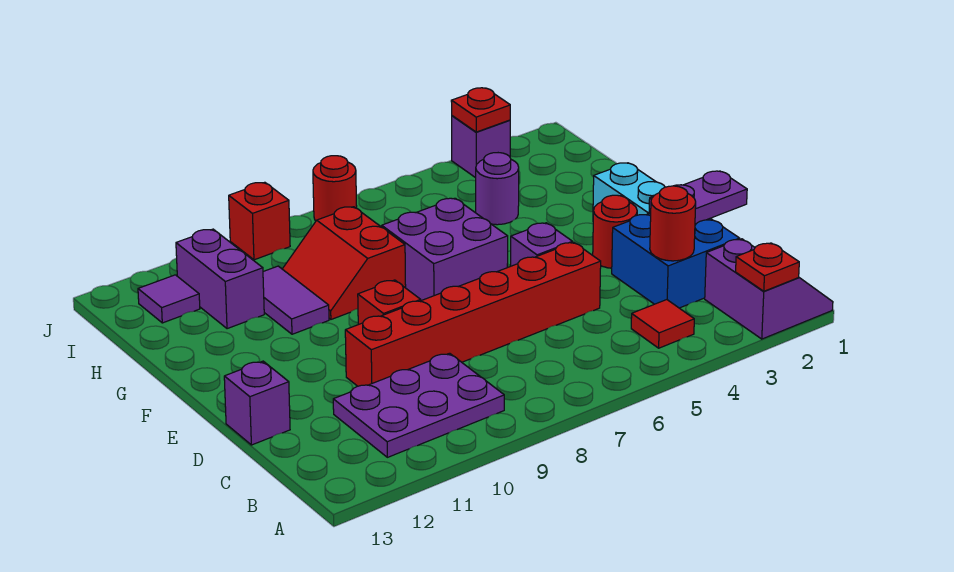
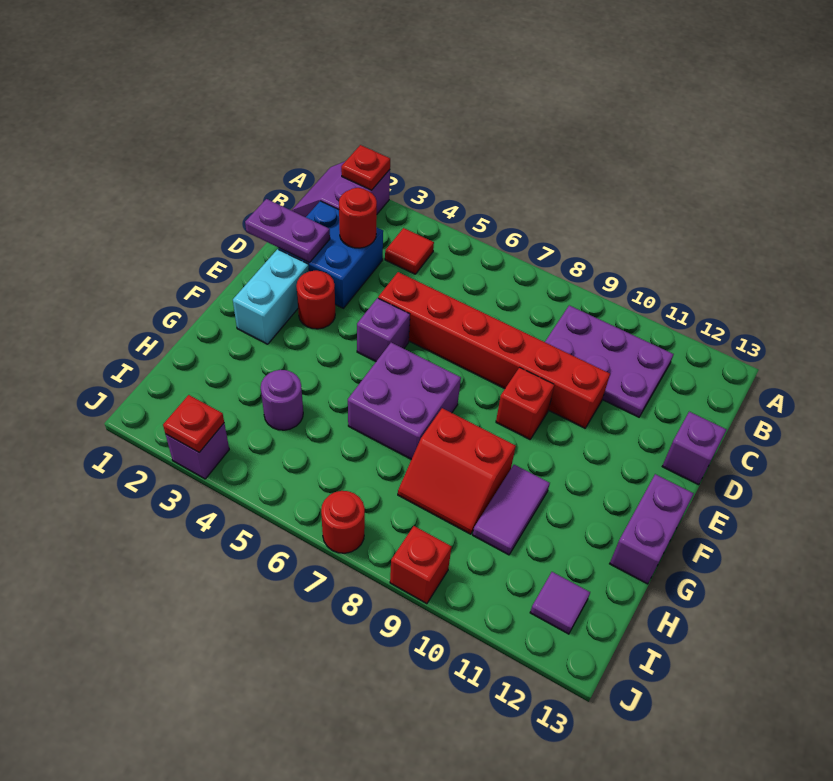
red 2x2 slope [283,207,406,319] -> red 2x2 slope turned to [398,408,516,534]
purple 1x2 brick [176,229,264,329] -> purple 1x2 brick moved to [610,474,694,584]

